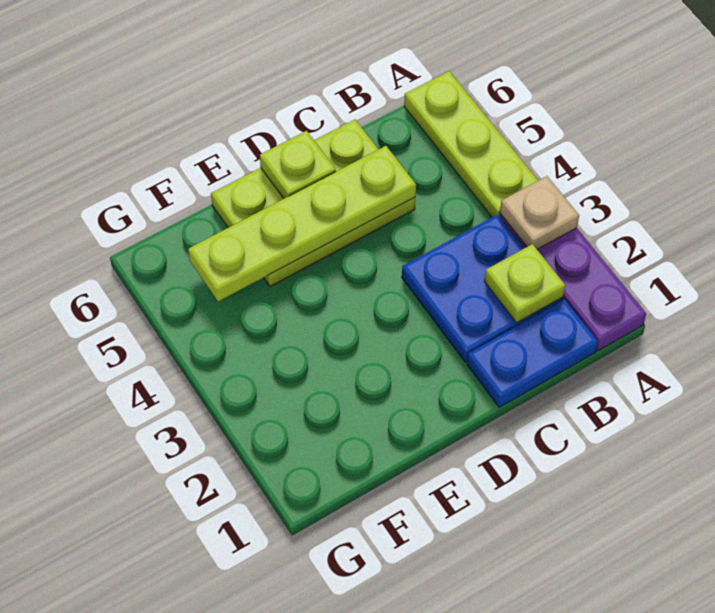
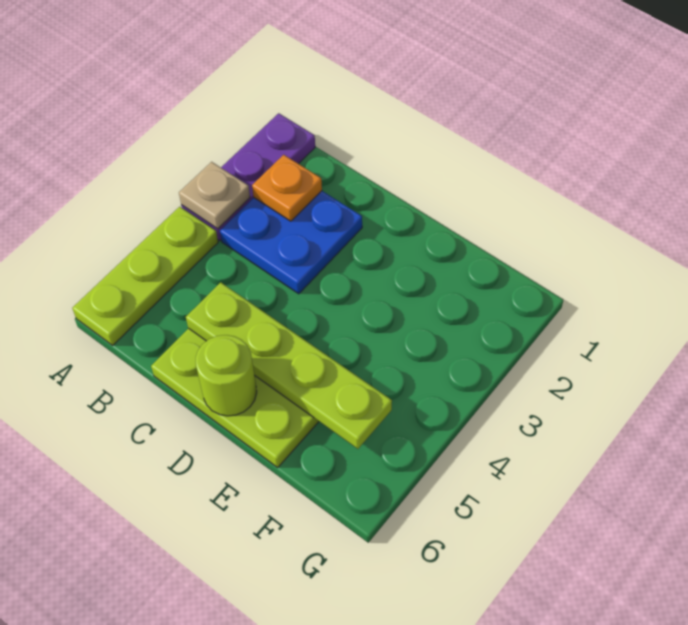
blue 1x2 plate [467,300,598,407] -> none
lime 1x1 plate [484,244,565,323] -> orange 1x1 plate [252,155,322,221]
lime 1x1 plate [260,131,336,199] -> lime 1x1 round brick [196,335,257,416]

